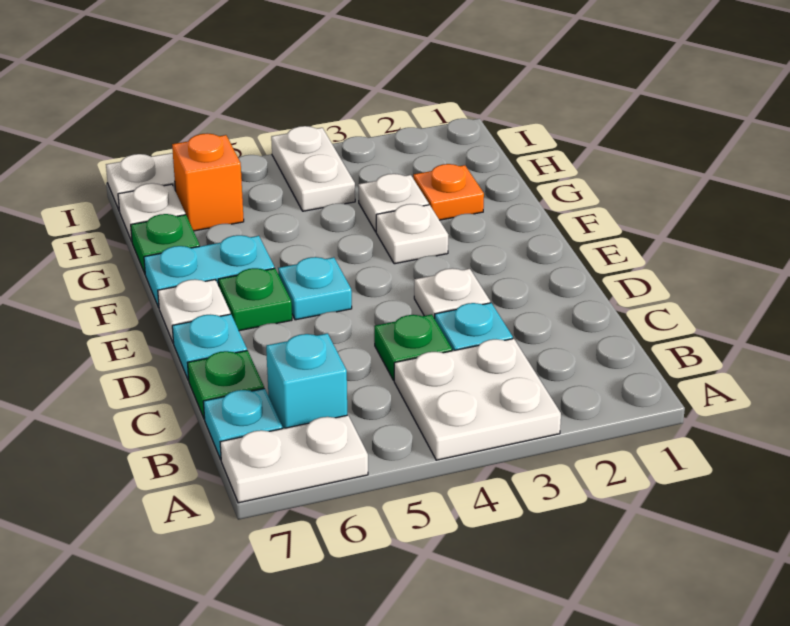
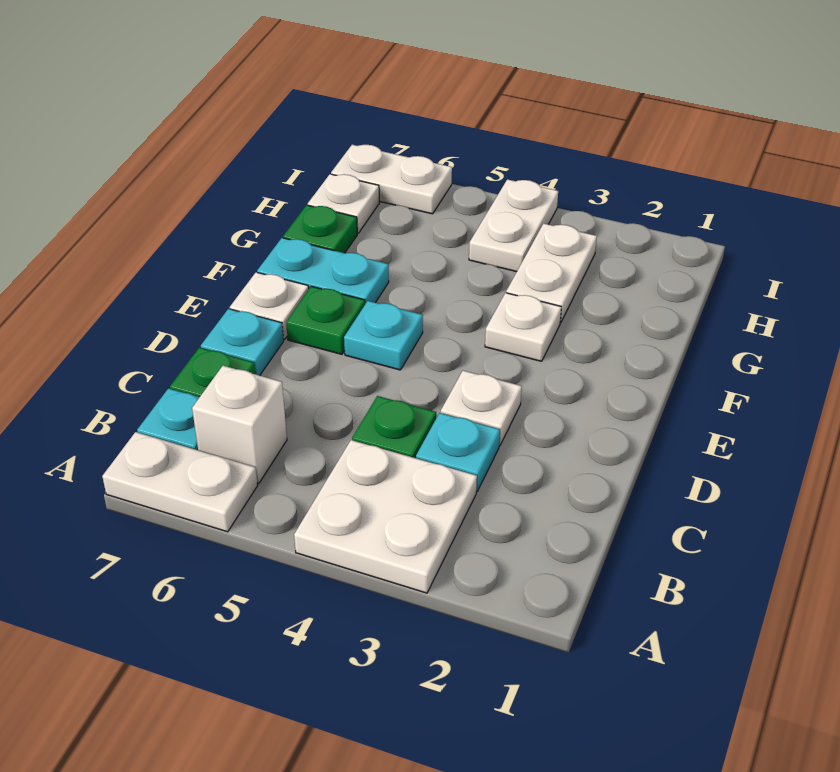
cyan 1x1 brick [266,333,347,429] -> white 1x1 brick [192,366,287,483]
orange 1x1 plate [413,164,484,220] -> none
white 1x1 plate [358,174,429,232] -> white 1x2 plate [506,224,597,323]
orange 1x1 brick [172,133,244,231] -> none

